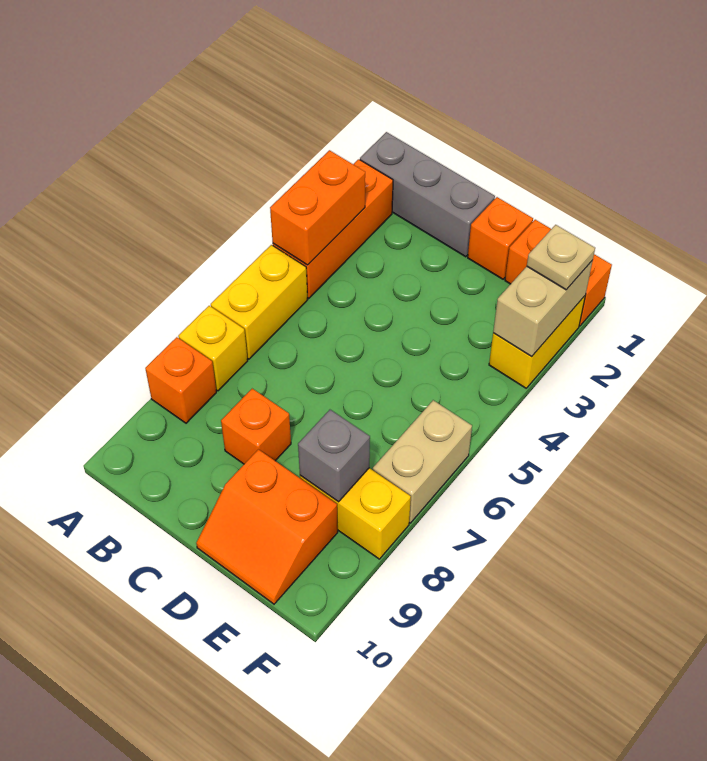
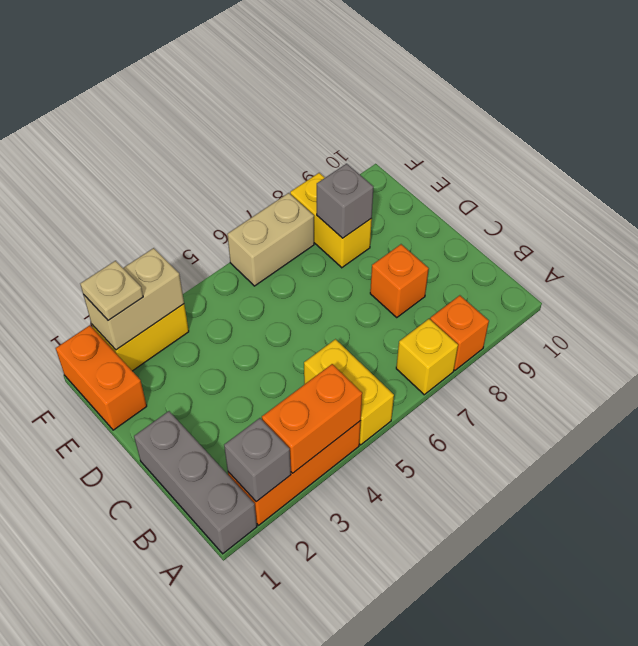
none -> grey 1x1 brick [224,418,291,502]
yellow 1x2 brick [211,245,308,359] -> yellow 1x2 brick turned to [304,339,394,445]
orange 1x1 brick [468,197,533,279] -> none
orange 2x2 slope [196,449,338,604] -> none

